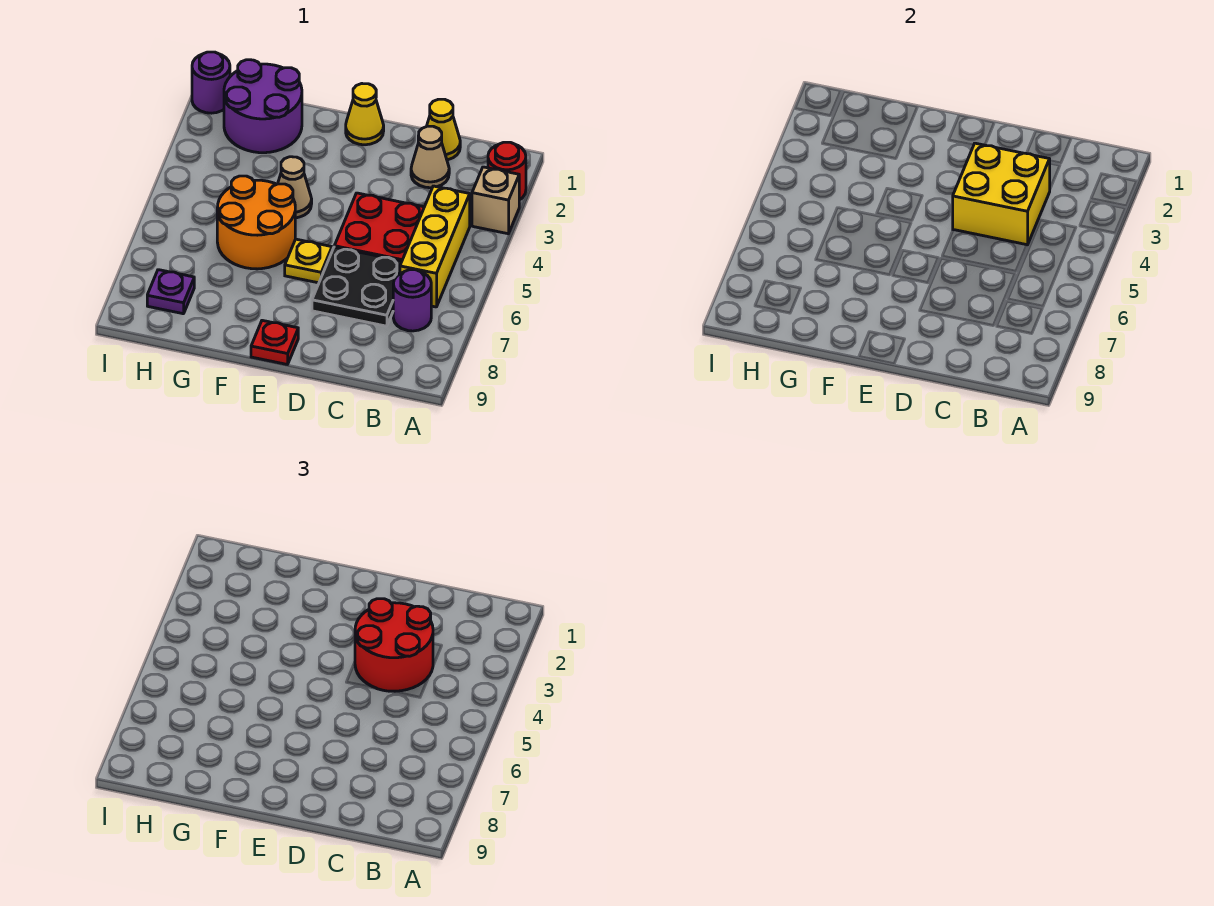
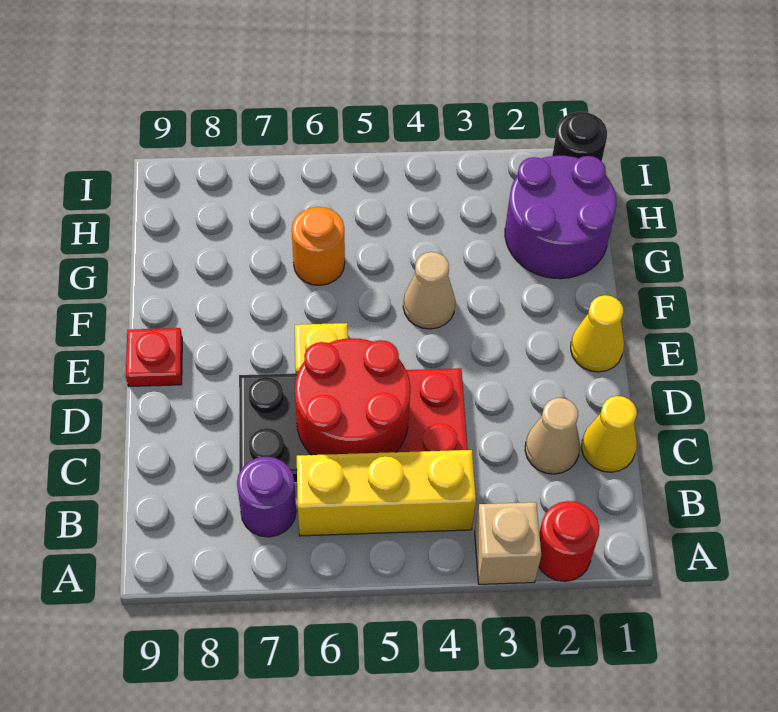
yellow 2x2 brick [953,143,1050,245] -> none
red 2x2 round brick [355,599,433,691] -> red 2x2 round brick moved to [295,338,410,455]
orange 2x2 round brick [217,176,295,269] -> orange 1x1 round brick [292,207,345,285]
purple 1x1 plate [147,270,194,314] -> none
purple 1x1 round brick [192,52,230,113] -> black 1x1 round brick [552,112,607,162]

